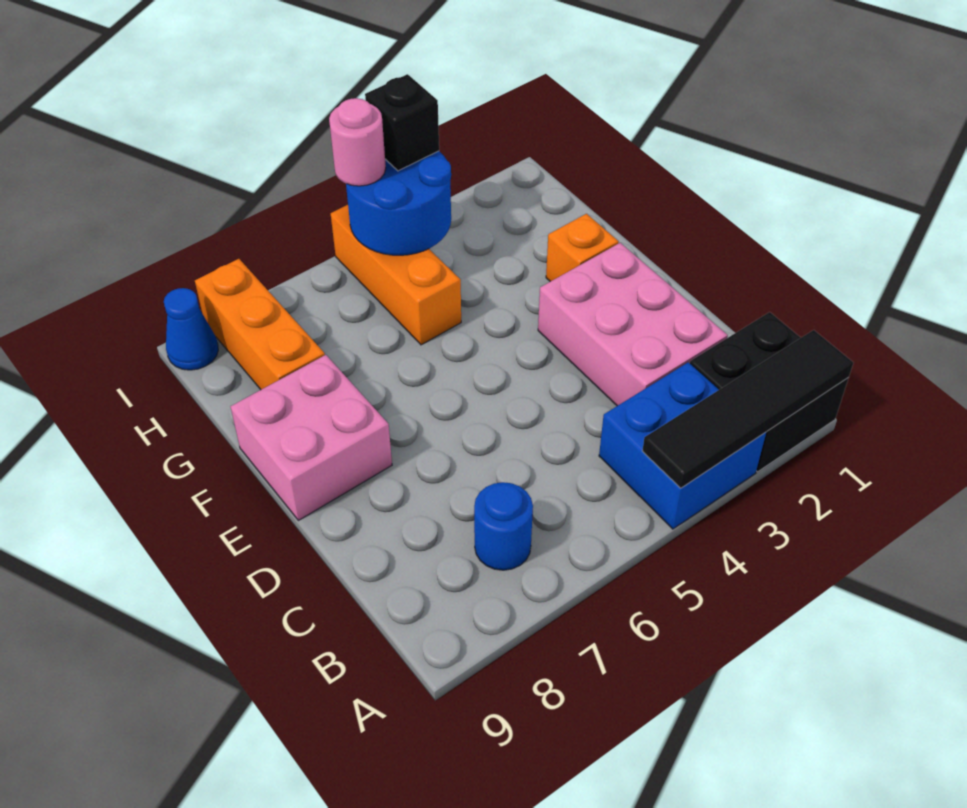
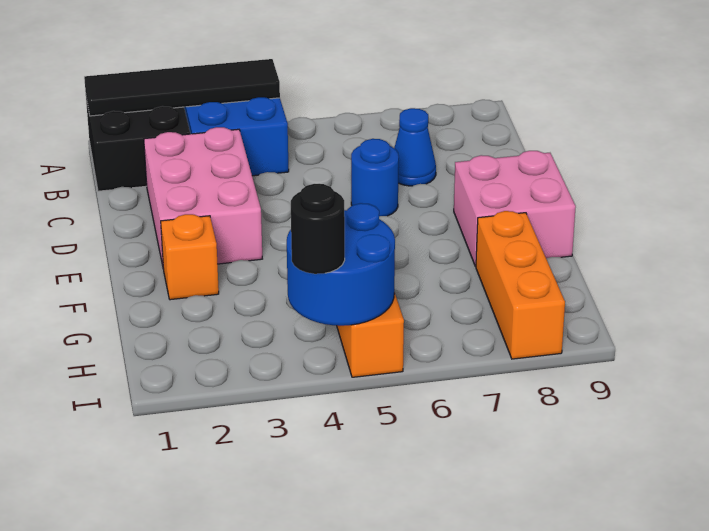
blue 1x1 round brick [474,482,533,570] -> blue 1x1 round brick moved to [351,139,399,216]
black 1x1 brick [365,74,439,171] -> black 1x1 round brick [291,184,345,274]
pink 1x1 round brick [329,98,386,186] -> none
blue 1x1 cone [164,288,218,370] -> blue 1x1 cone moved to [394,108,436,186]

